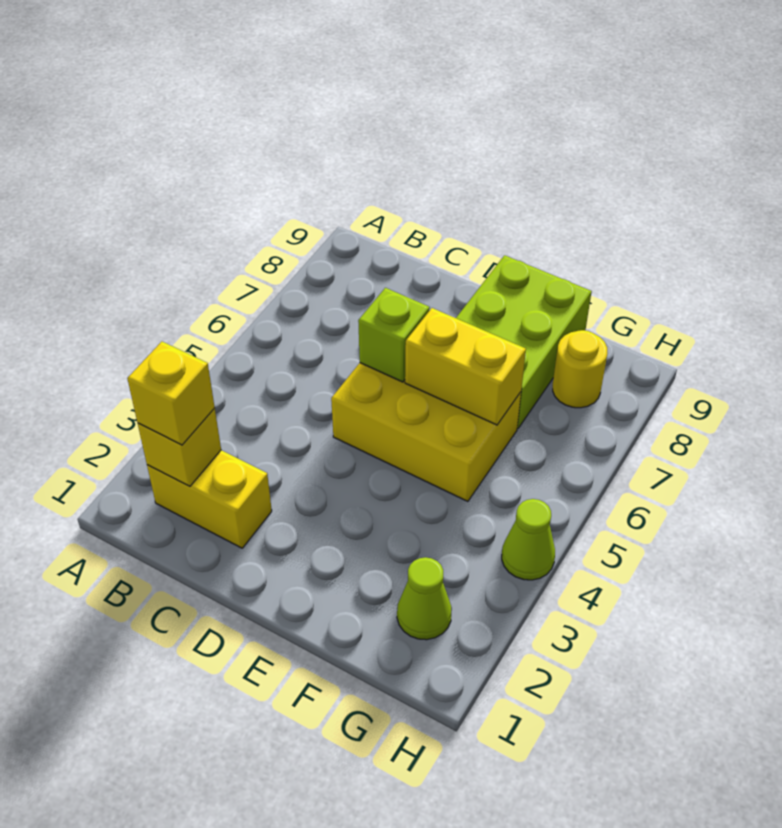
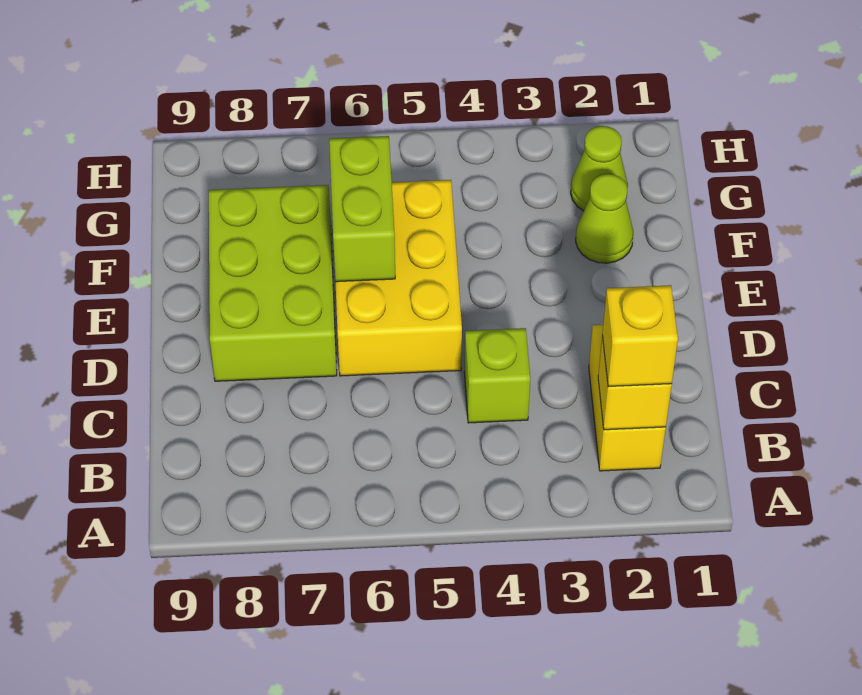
lime 1x1 brick [358,288,430,382] -> lime 1x1 brick moved to [464,328,530,423]
yellow 1x2 brick [405,308,526,425] -> lime 1x2 brick [329,136,395,282]
lime 2x3 brick [456,255,592,429] -> lime 2x3 brick turned to [209,185,337,381]
yellow 1x1 round brick [553,330,608,408] -> none
lime 1x1 cone [502,499,555,580] -> lime 1x1 cone moved to [576,174,633,263]

